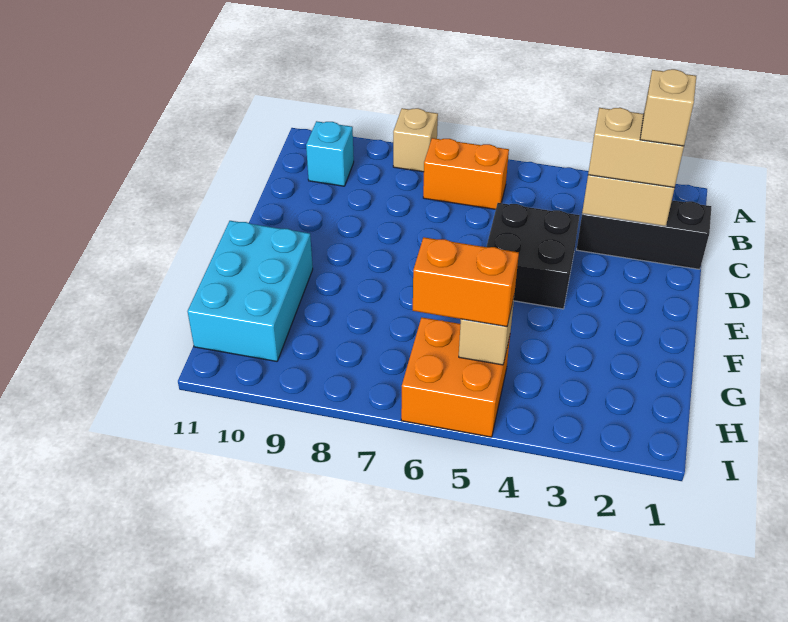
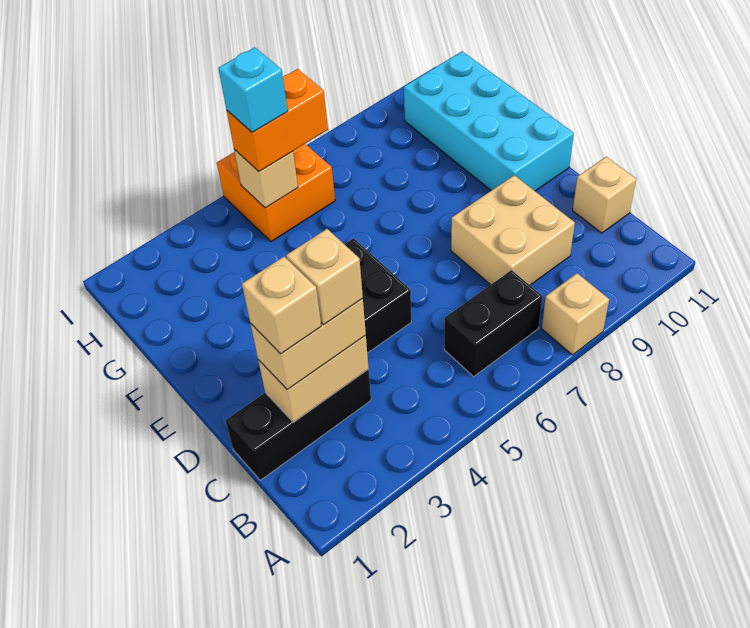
orange 1x2 brick [423,138,509,209] -> black 1x2 brick [444,270,542,377]
cyan 1x1 brick [306,121,354,186] -> cyan 1x1 brick moved to [218,47,288,132]
none -> tan 1x1 brick [286,229,363,325]
none -> tan 2x2 brick [451,175,575,285]
none -> tan 1x1 brick [573,157,636,233]
cyan 2x3 brick [187,221,313,361] -> cyan 2x4 brick [404,51,574,191]

